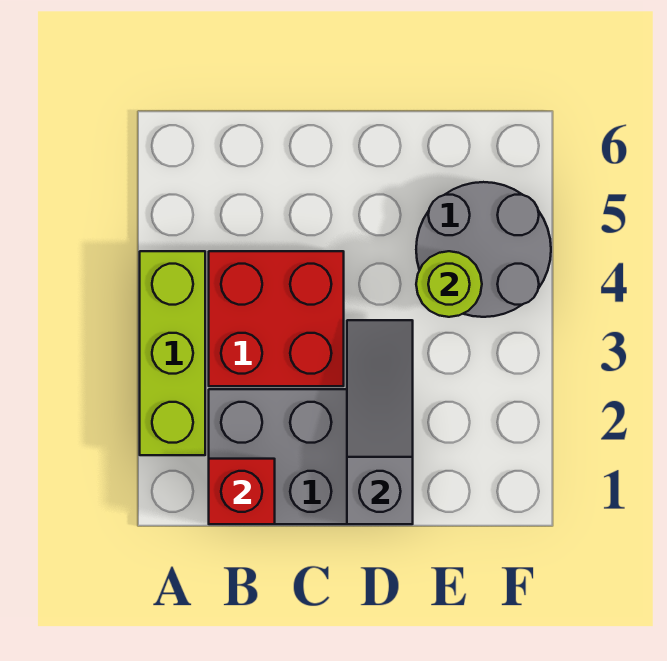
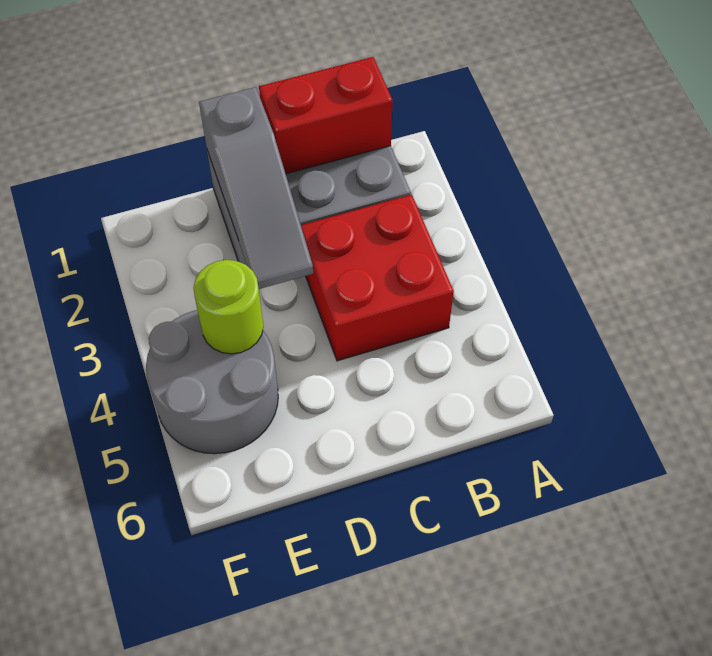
lime 1x3 brick [140,251,205,455] -> none
red 1x1 brick [209,459,275,524] -> red 1x2 brick [259,57,393,174]

